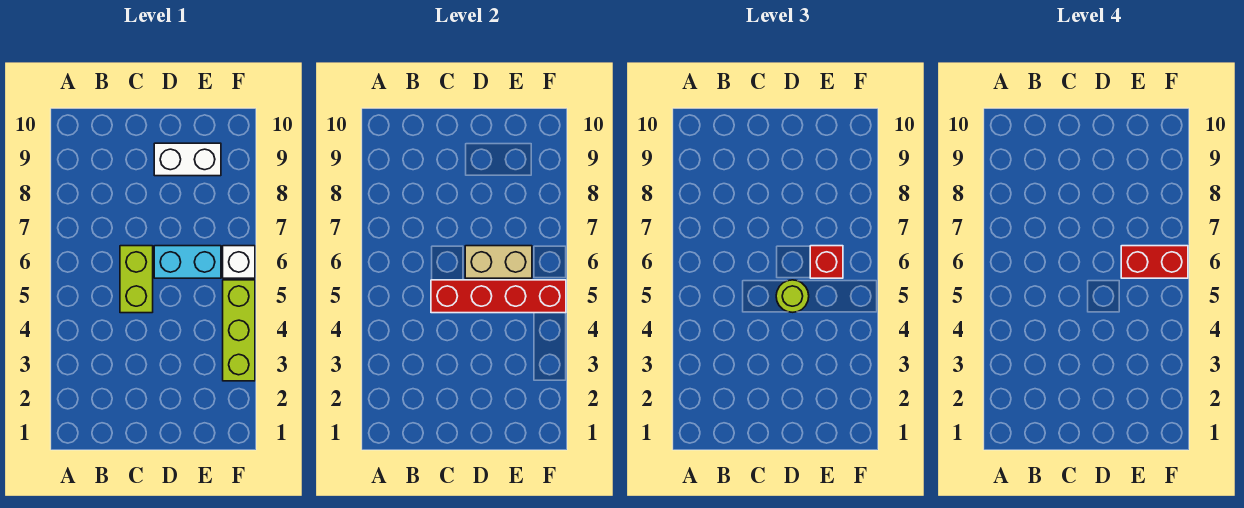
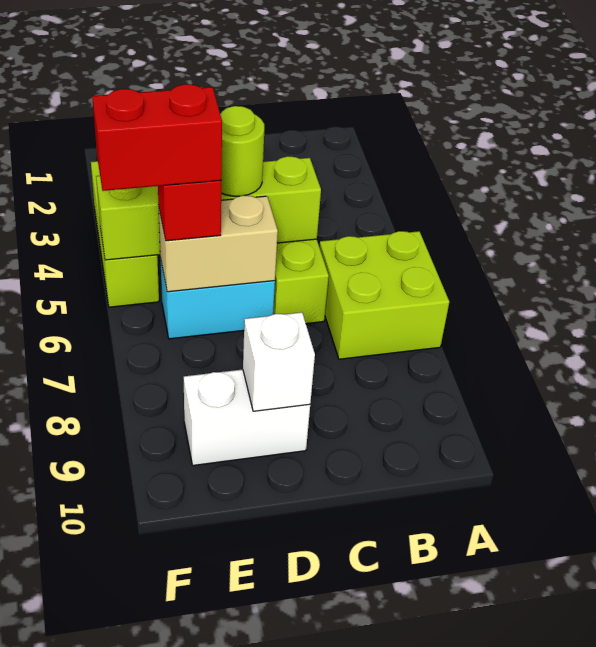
none -> lime 2x2 brick [319,231,449,359]
red 1x4 brick [431,280,566,313] -> lime 1x4 brick [96,156,321,260]
white 1x1 brick [223,246,255,278] -> white 1x1 brick moved to [243,312,315,411]

